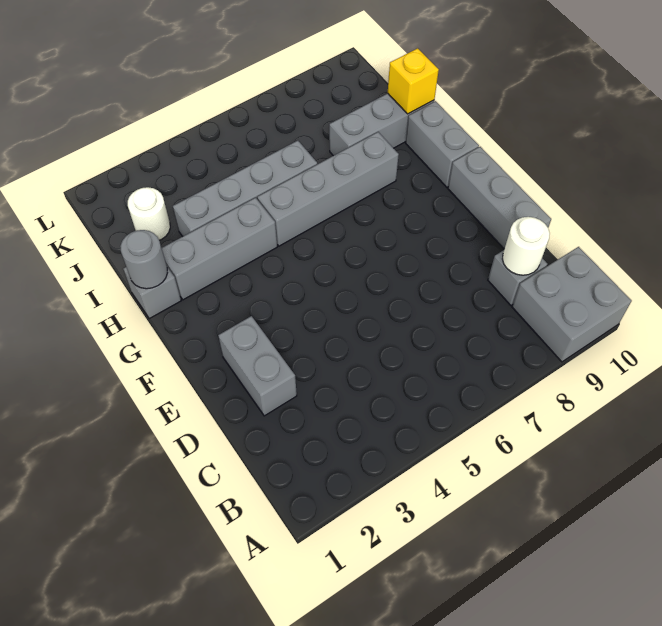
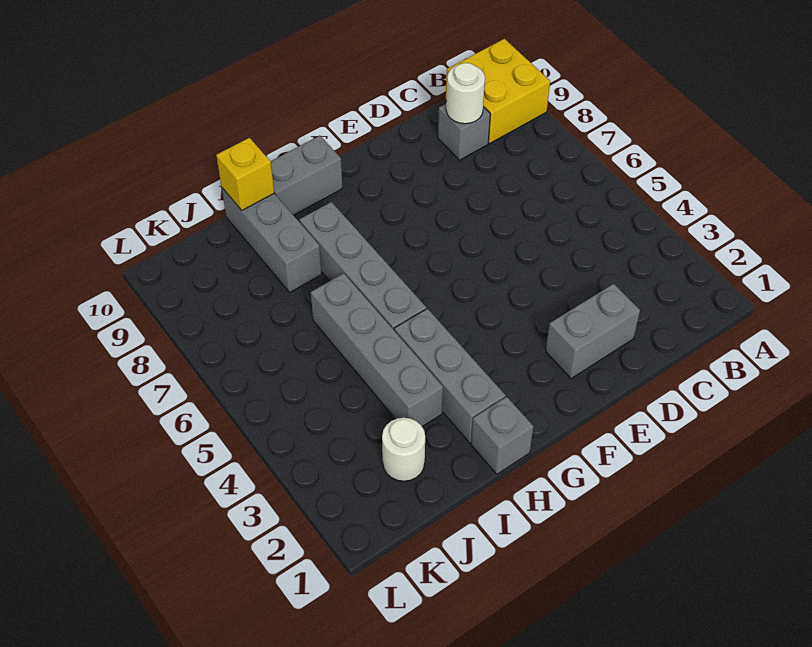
grey 2x2 brick [512,247,632,362] -> yellow 2x2 brick [446,39,550,143]
grey 1x3 brick [448,147,551,249] -> none
grey 1x1 round brick [120,230,167,289] -> none

